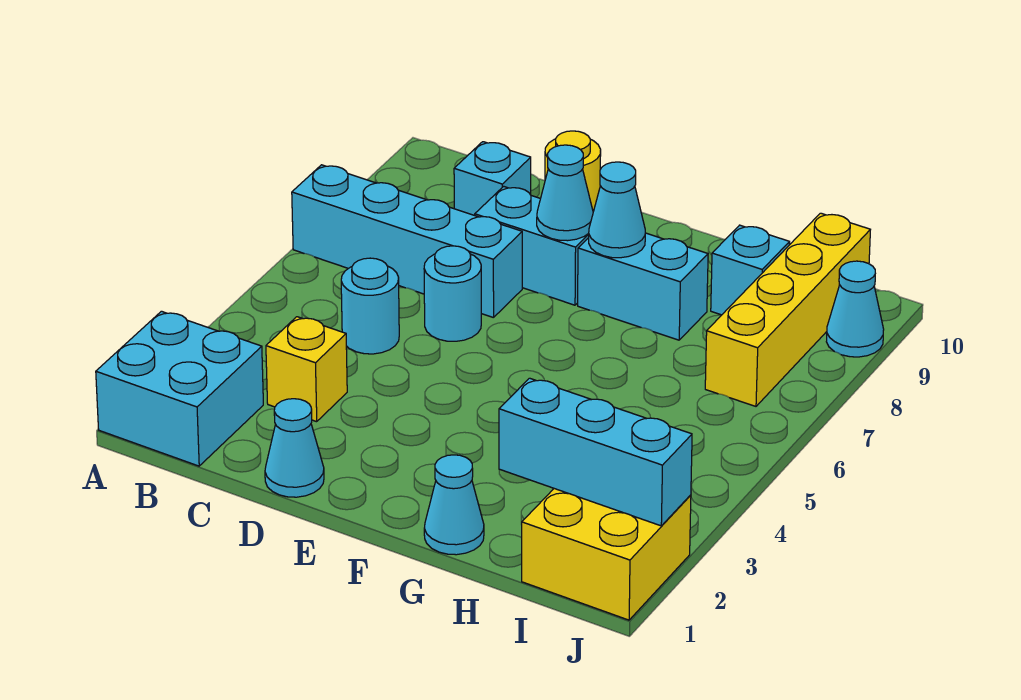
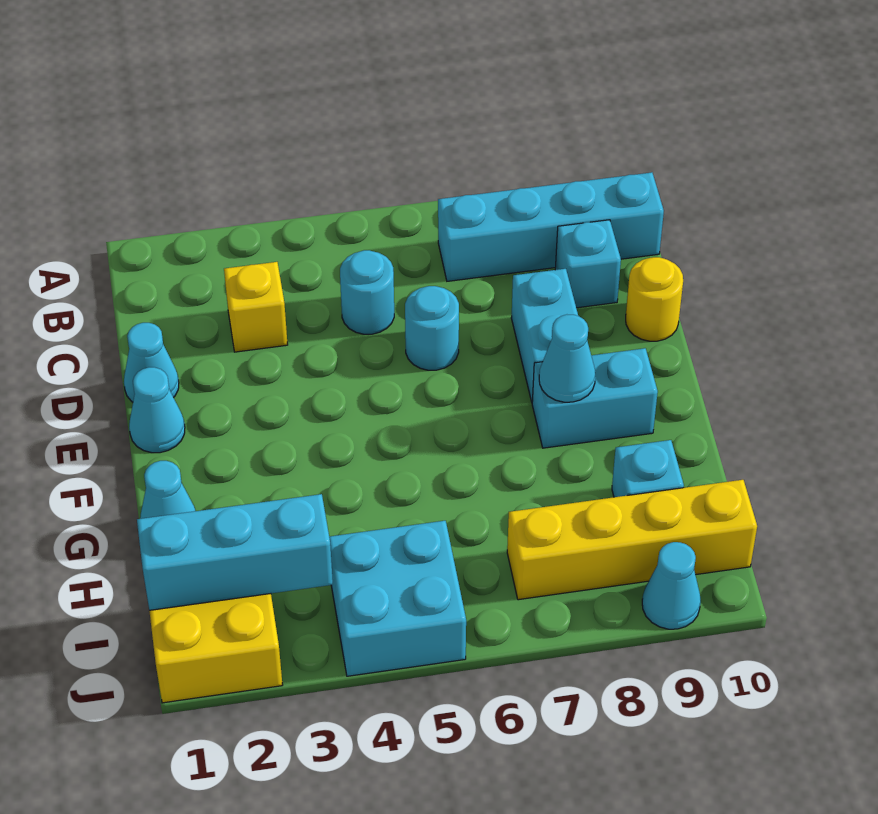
cyan 2x2 brick [96,311,263,466] -> cyan 2x2 brick moved to [329,521,466,676]
cyan 1x4 brick [292,165,522,318] -> cyan 1x4 brick turned to [438,172,664,281]
cyan 1x1 cone [537,145,593,241] -> cyan 1x1 cone moved to [129,367,185,453]
cyan 1x2 brick [578,233,708,340] -> cyan 1x2 brick turned to [532,348,658,448]
cyan 1x3 brick [499,378,692,526] -> cyan 1x3 brick turned to [137,494,333,610]

